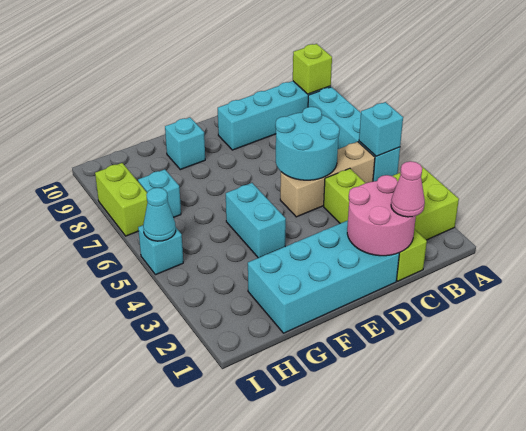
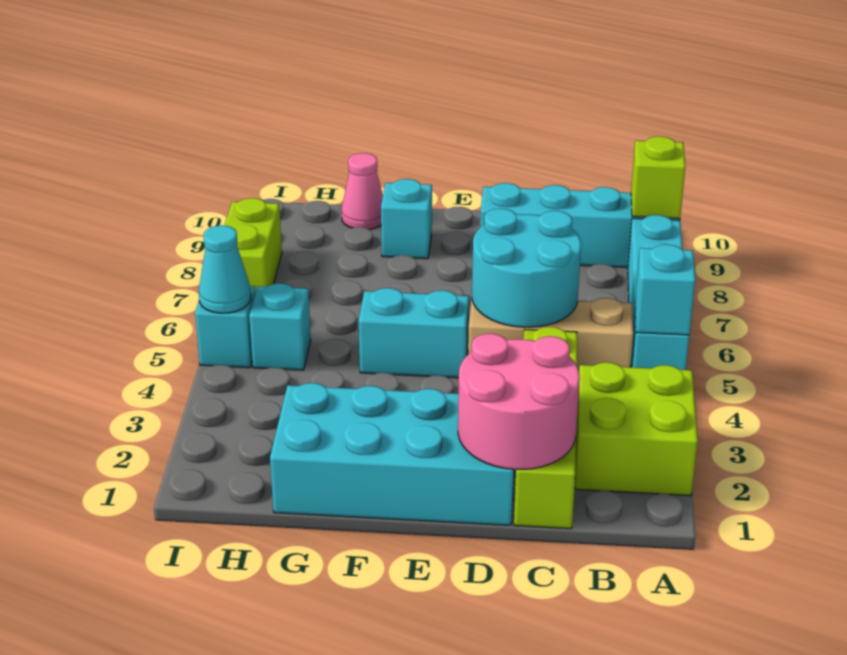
pink 1x1 cone [391,161,425,217] -> pink 1x1 cone moved to [341,153,383,229]
cyan 1x2 brick [226,183,286,258] -> cyan 1x2 brick turned to [359,288,469,378]
cyan 1x1 brick [138,169,181,217] -> cyan 1x1 brick moved to [249,283,311,370]

